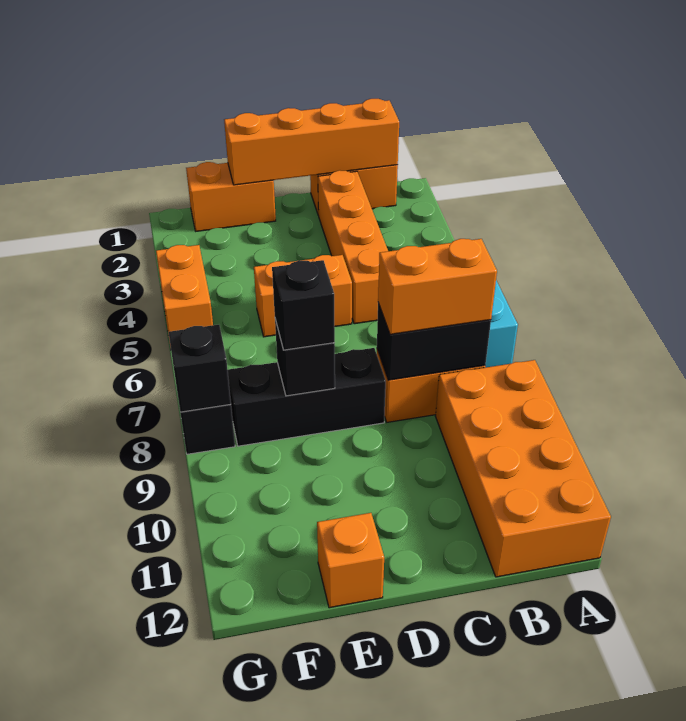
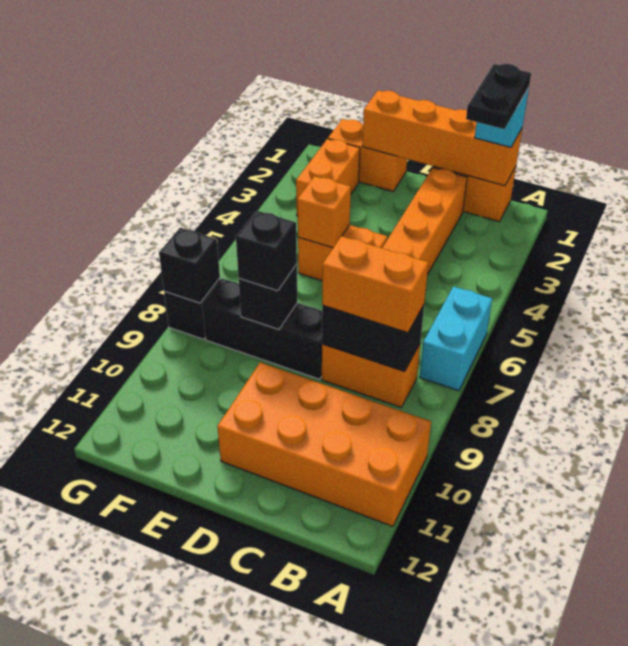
orange 2x4 brick [436,360,611,577] -> orange 2x4 brick turned to [217,362,431,526]
none -> cyan 1x1 brick [475,88,529,147]
none -> black 1x2 plate [466,64,531,129]
orange 1x1 brick [317,513,384,608] -> orange 1x1 brick moved to [297,176,351,248]
orange 1x2 brick [156,245,213,348] -> orange 1x2 brick moved to [296,139,360,216]

